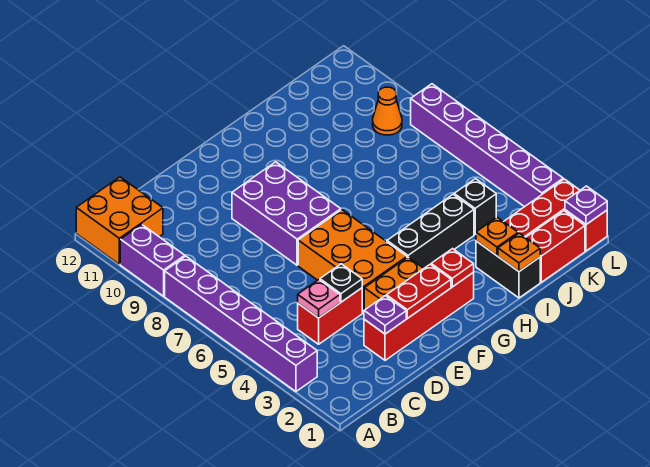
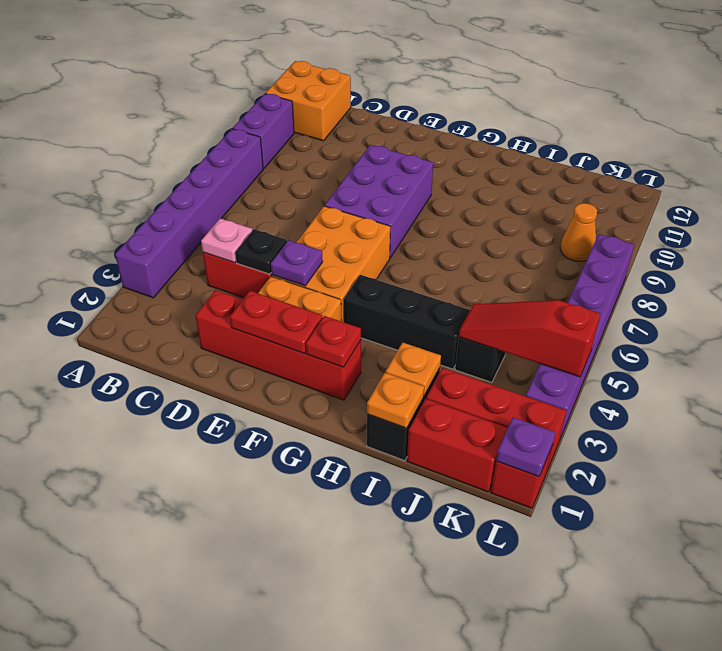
purple 1x1 plate [364,296,406,334] -> purple 1x1 plate moved to [271,240,323,286]
none -> red 1x3 slope [459,300,601,377]

